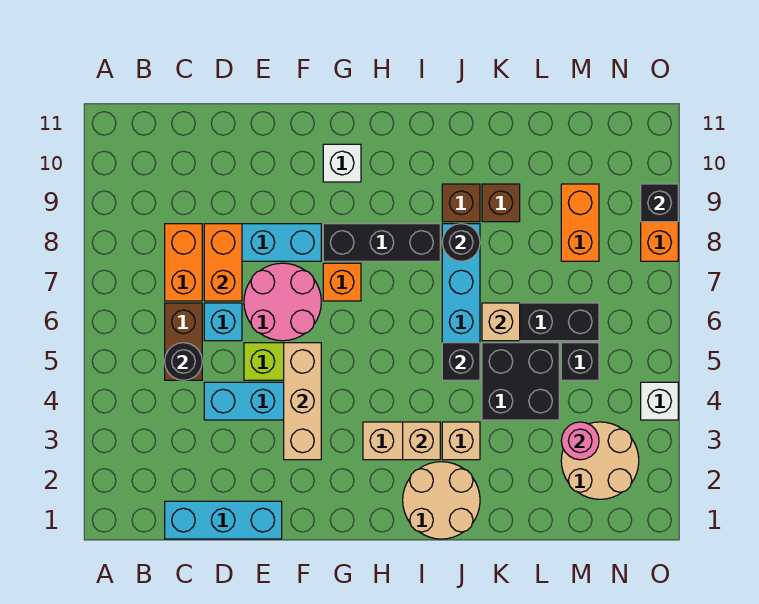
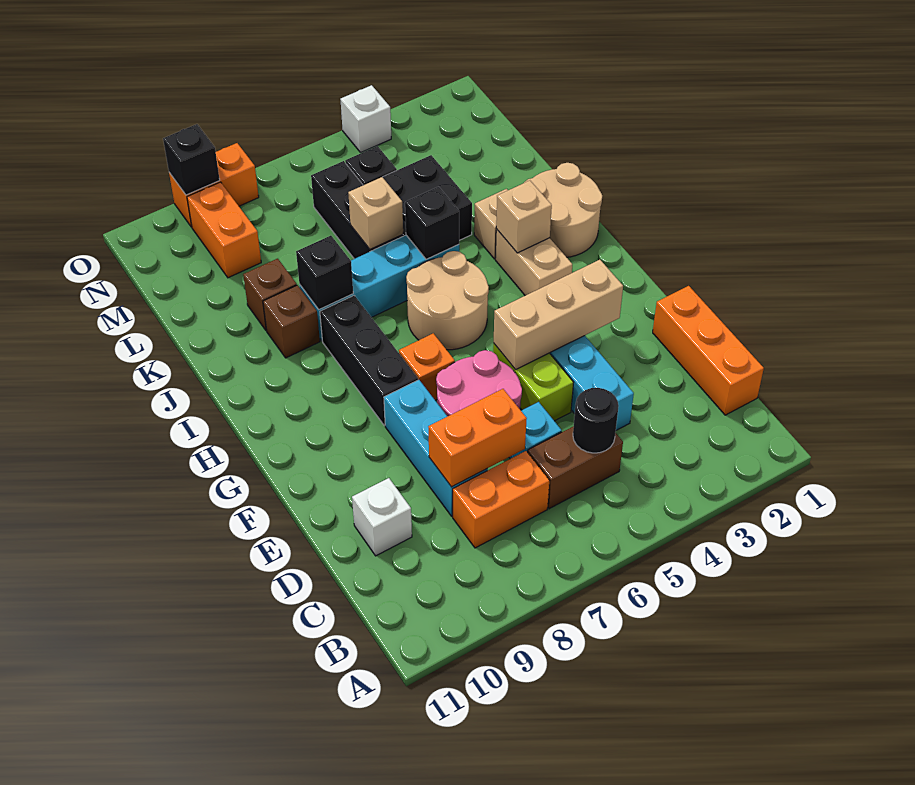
cyan 1x3 brick [165,501,282,539] -> orange 1x3 brick [653,286,764,415]
white 1x1 brick [323,144,361,182] -> white 1x1 brick moved to [352,478,412,556]
black 1x1 round brick [442,224,480,261] -> black 1x1 brick [296,236,353,310]
tan 2x2 round brick [561,422,639,499] -> tan 2x2 round brick moved to [406,251,489,350]
pink 1x1 round brick [561,422,599,460] -> none
orange 1x2 brick [561,184,599,261] -> orange 1x2 brick turned to [187,182,261,278]

